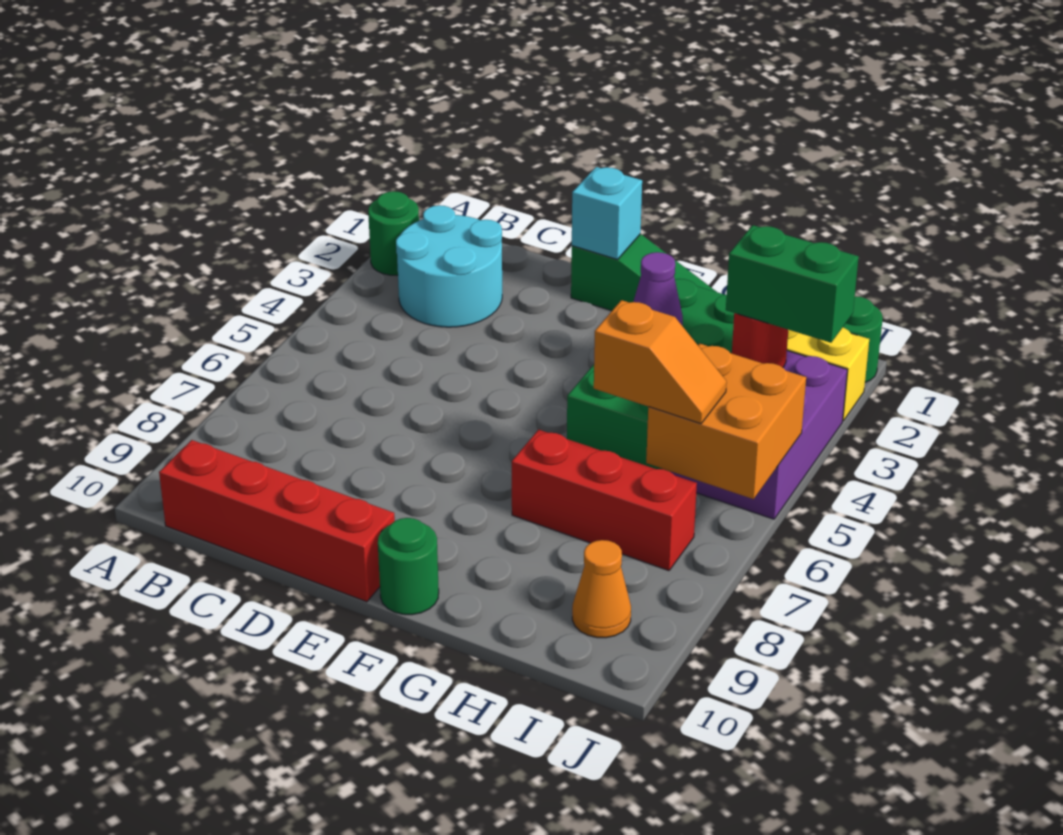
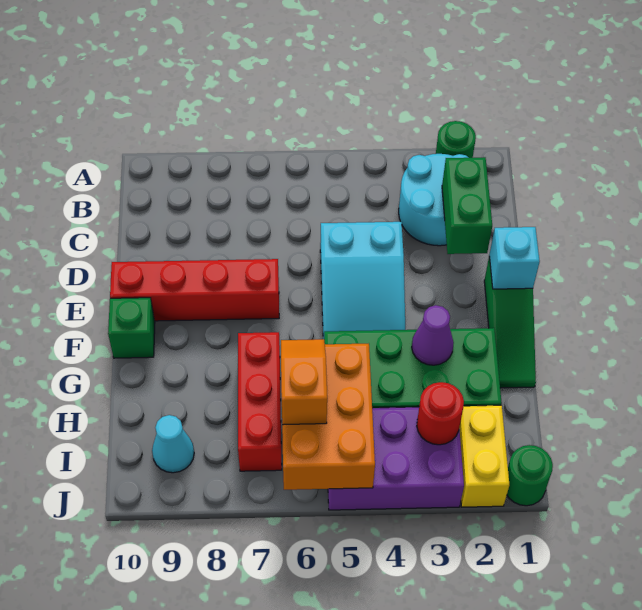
red 1x4 brick [159,440,395,602] -> red 1x4 brick turned to [110,259,279,321]
none -> cyan 2x3 slope [320,222,405,339]
green 1x1 round brick [378,518,439,615] -> green 1x1 brick [108,298,155,358]
orange 1x2 slope [594,300,727,424] -> orange 1x2 slope turned to [281,339,327,425]
green 1x2 brick [726,225,859,343] -> green 1x2 brick moved to [442,157,492,254]
orange 2x2 brick [646,344,806,499] -> orange 2x3 brick [282,344,375,490]
orange 1x1 cone [572,540,631,638] -> cyan 1x1 cone [152,415,194,473]

